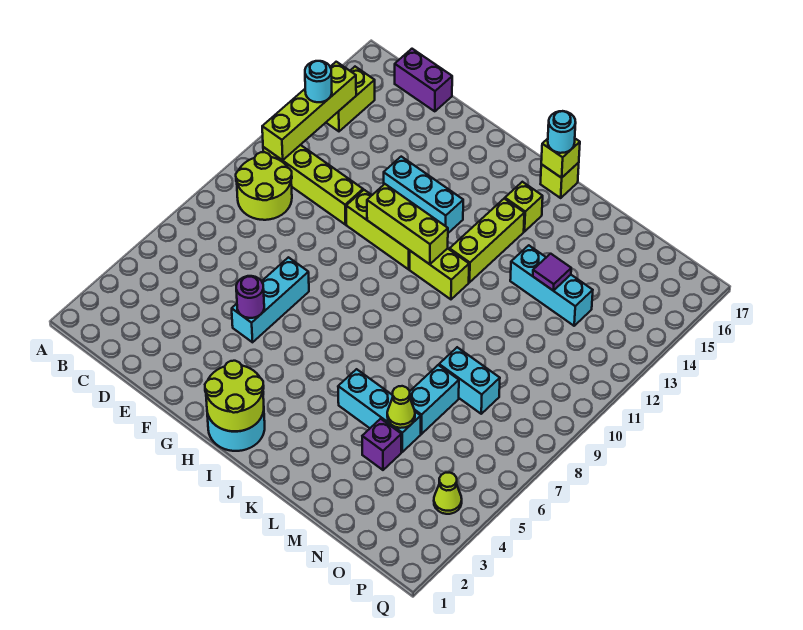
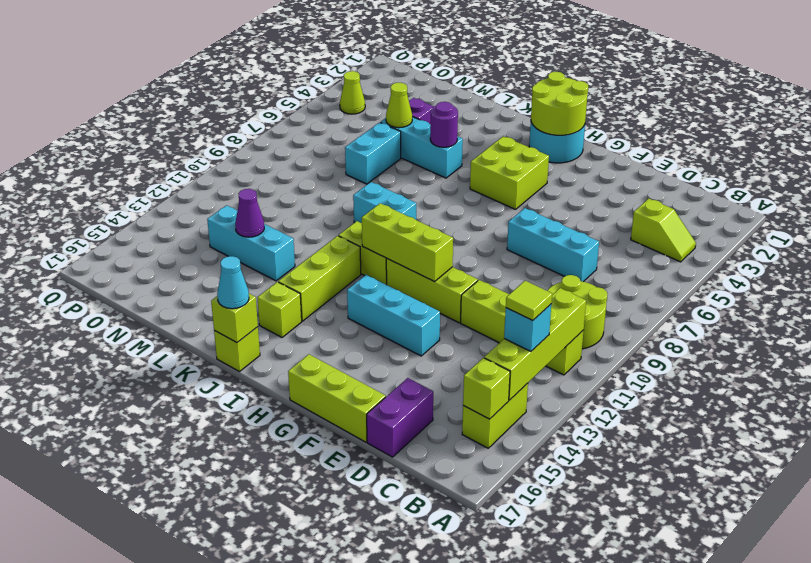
none -> lime 1x2 slope [631,199,696,262]
cyan 1x1 round brick [305,61,332,102] -> cyan 1x1 brick [504,304,551,351]
none -> lime 1x1 tile [506,281,552,321]
none -> lime 1x1 brick [463,358,510,419]
purple 1x2 brick [395,49,452,111] -> purple 1x2 brick turned to [367,378,433,457]
none -> lime 1x3 brick [288,354,386,442]
cyan 1x3 brick [232,257,309,342] -> cyan 1x3 brick turned to [507,208,599,282]
purple 1x1 round brick [236,276,264,318] -> purple 1x1 round brick moved to [430,102,458,147]
none -> lime 2x2 brick [470,136,549,209]
cyan 1x1 round brick [548,111,576,153] -> cyan 1x1 cone [217,256,249,309]
cyan 1x2 brick [439,347,500,414] -> cyan 1x2 brick moved to [353,182,416,223]
purple 1x1 tile [533,254,571,291] -> purple 1x1 cone [235,189,264,237]

